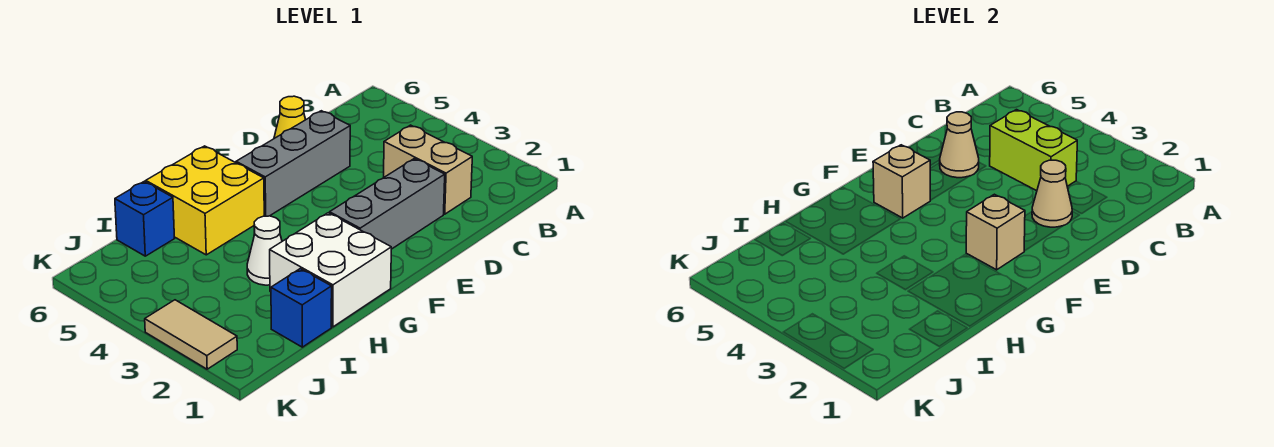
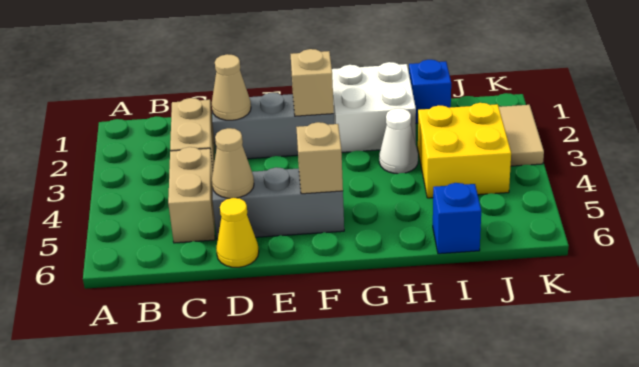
lime 1x2 brick [990,110,1077,191] -> none
none -> tan 1x2 brick [168,147,215,243]
yellow 2x2 brick [146,146,264,255] -> yellow 2x2 brick moved to [418,103,511,198]

